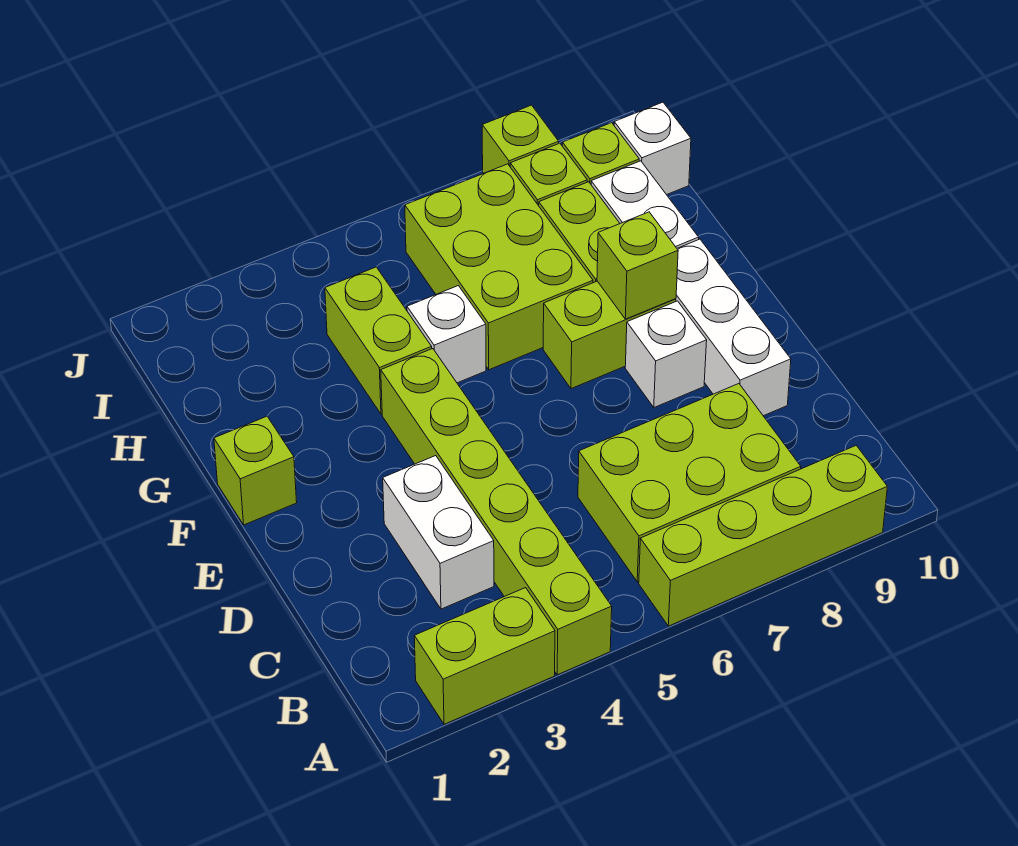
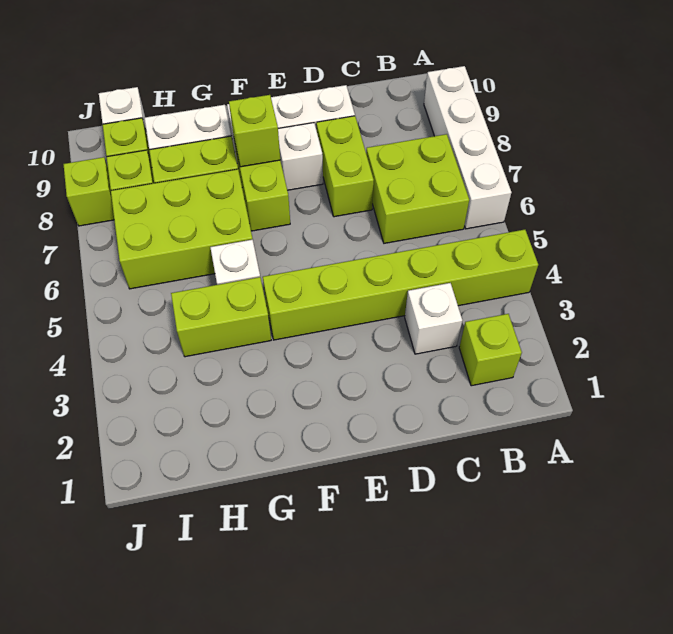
lime 1x2 brick [414,588,555,724] -> lime 1x2 brick moved to [316,116,374,217]
lime 1x4 brick [639,446,887,626] -> white 1x4 brick [424,66,511,229]
lime 2x3 brick [578,384,801,582] -> lime 2x2 brick [366,134,469,243]
white 1x2 brick [383,456,494,609] -> white 1x1 brick [405,283,462,354]
lime 1x1 brick [214,416,297,525] -> lime 1x1 brick moved to [459,314,522,386]

